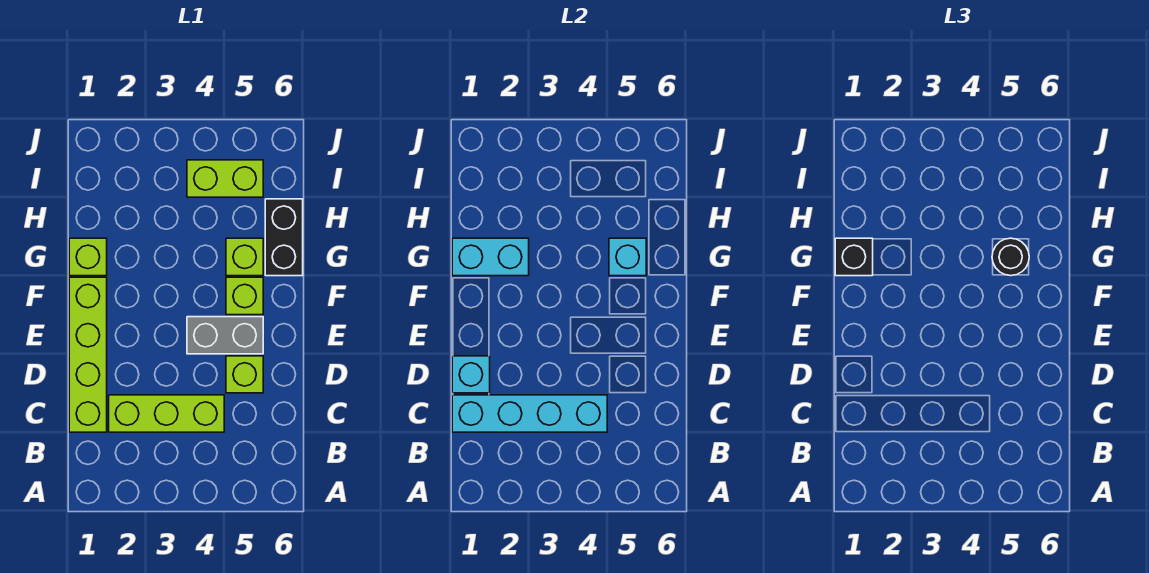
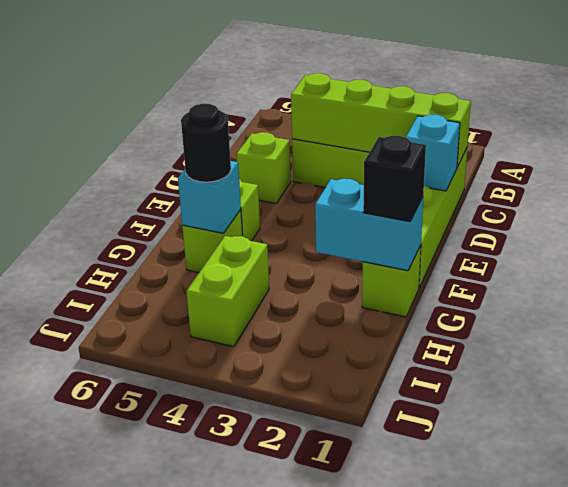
cyan 1x4 brick [452,395,607,432] -> lime 1x4 brick [291,73,471,167]
grey 1x2 brick [187,317,263,354] -> none
black 1x2 brick [265,199,303,276] -> none
lime 1x2 brick [187,160,263,197] -> lime 1x2 brick turned to [186,236,269,347]

